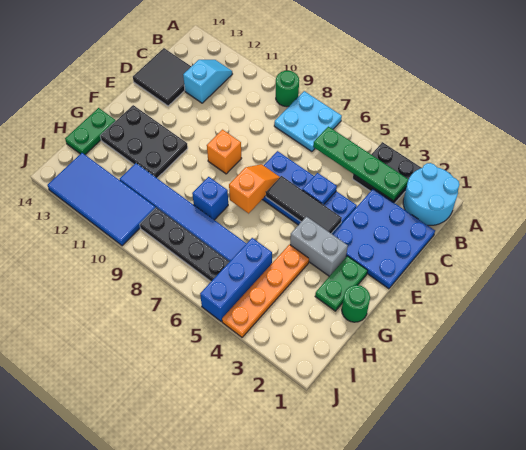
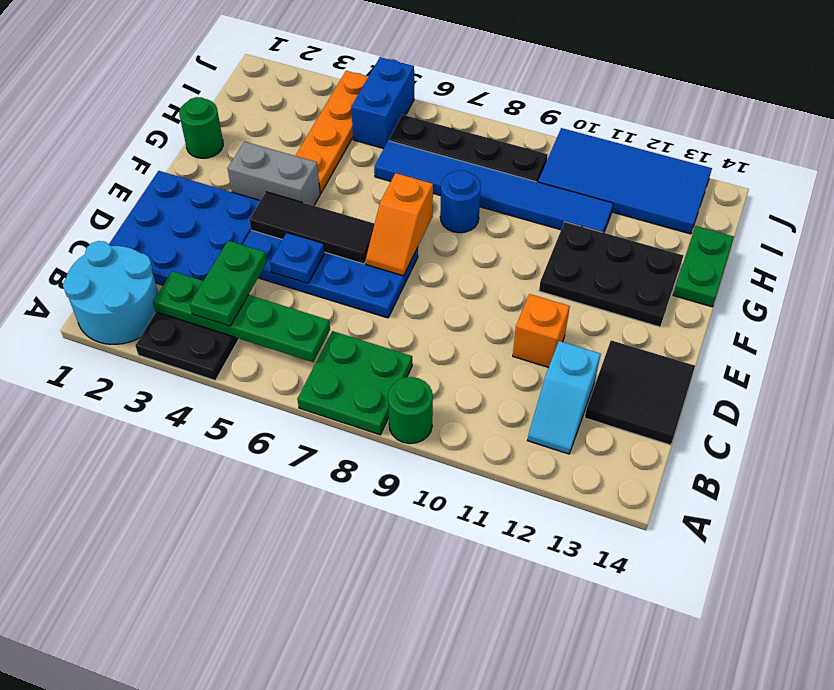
cyan 2x2 plate [274,91,342,152] -> green 2x2 plate [297,331,412,435]
orange 1x1 brick [207,130,242,174] -> orange 1x1 brick moved to [513,294,570,368]
green 1x2 plate [315,256,368,311] -> green 1x2 plate moved to [190,241,267,326]
blue 1x1 brick [192,177,228,220] -> blue 1x1 round brick [440,170,481,233]
blue 1x3 brick [200,238,272,321] -> blue 1x2 brick [351,57,414,149]

